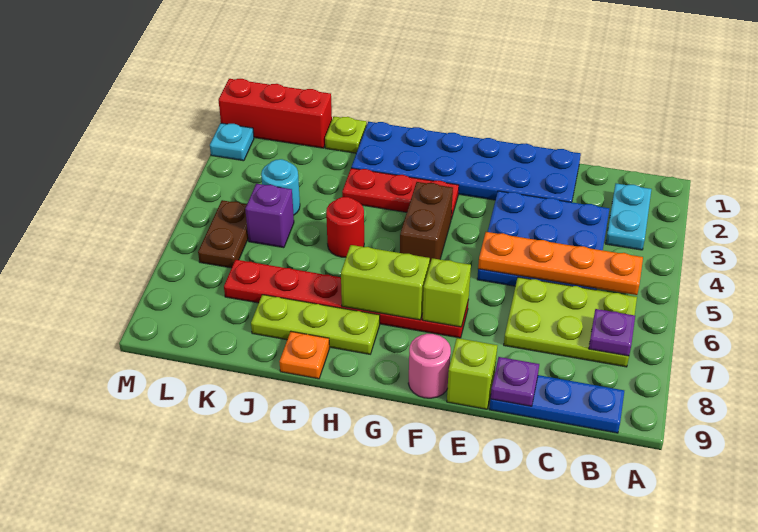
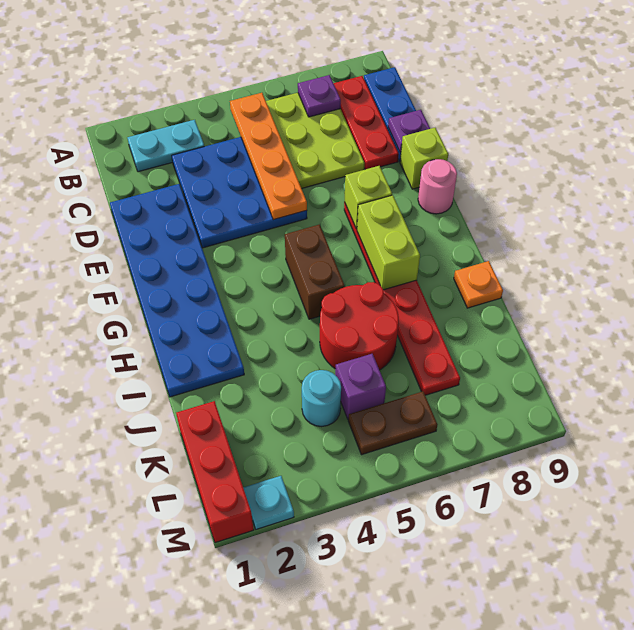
red 1x3 plate [342,168,459,218] -> red 1x3 plate moved to [334,76,399,169]
brown 1x2 brick [400,182,453,263] -> brown 1x2 brick turned to [285,225,345,319]
lime 1x3 plate [251,295,380,354] -> none
red 1x1 round brick [326,197,364,257] -> red 2x2 round brick [320,282,399,370]
lime 1x1 plate [325,116,367,153] -> none

